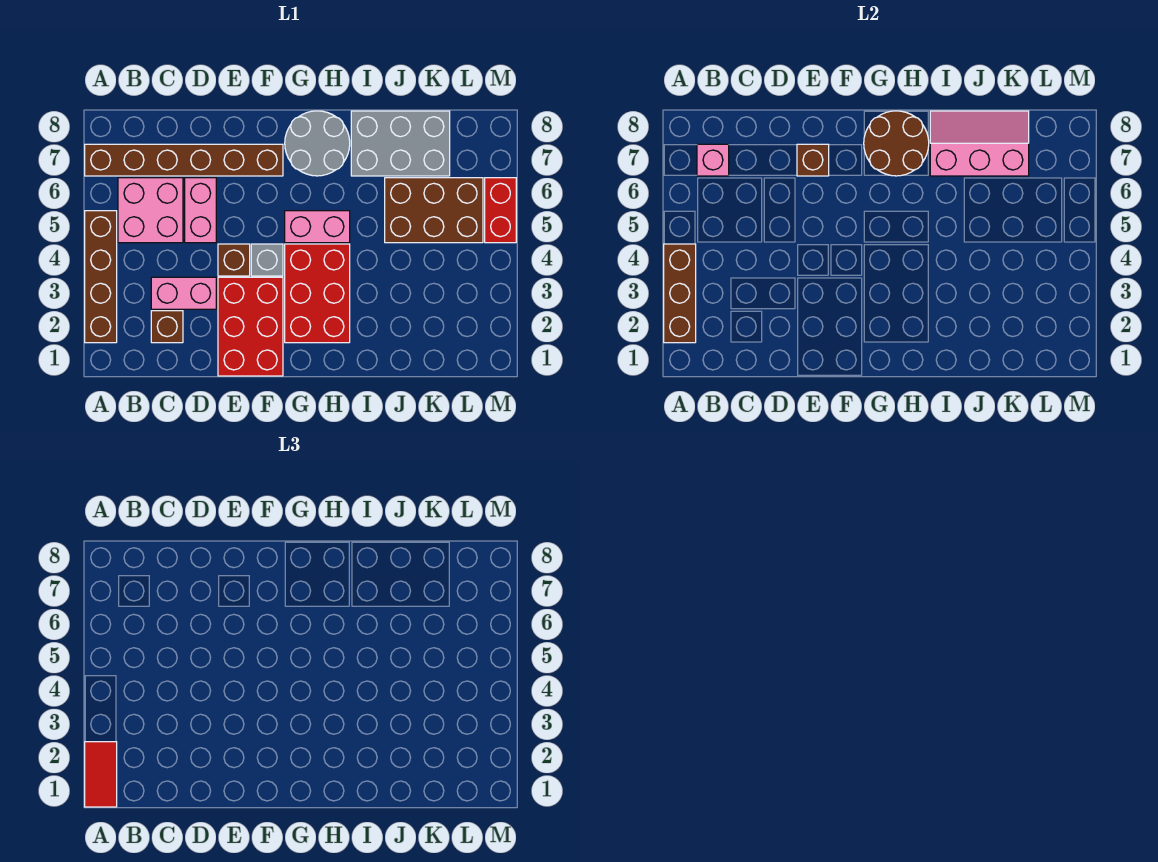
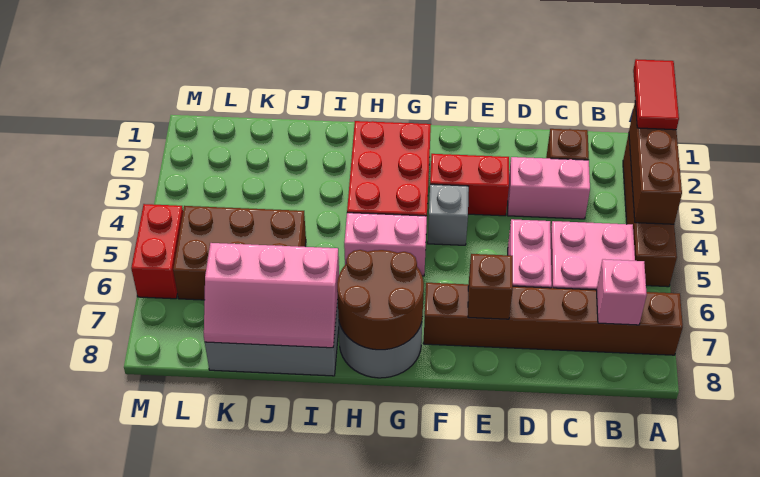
red 2x3 brick [218,277,283,376] -> red 1x2 brick [430,154,509,216]
brown 1x1 brick [218,244,250,276] -> none

